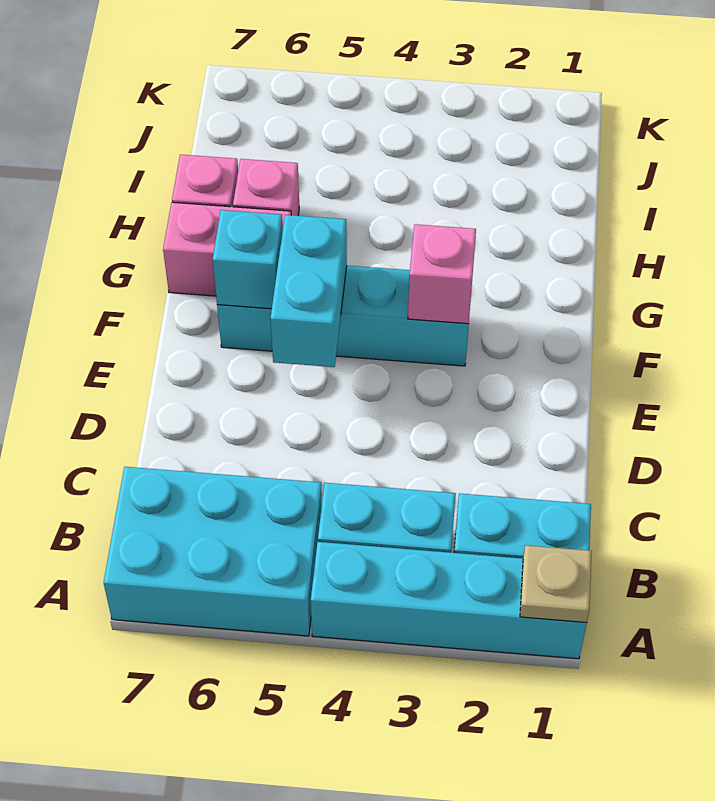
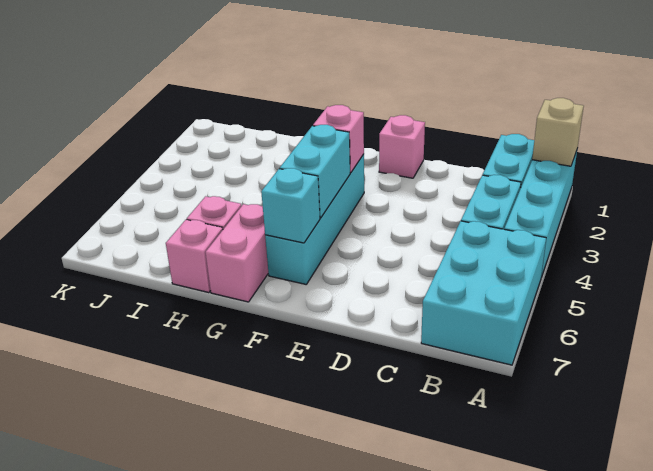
tan 1x1 plate [520,545,592,623] -> tan 1x1 brick [532,98,584,166]
none -> pink 1x1 brick [379,115,425,178]
cyan 1x2 brick [270,215,347,367] -> cyan 1x2 brick turned to [280,125,350,218]

